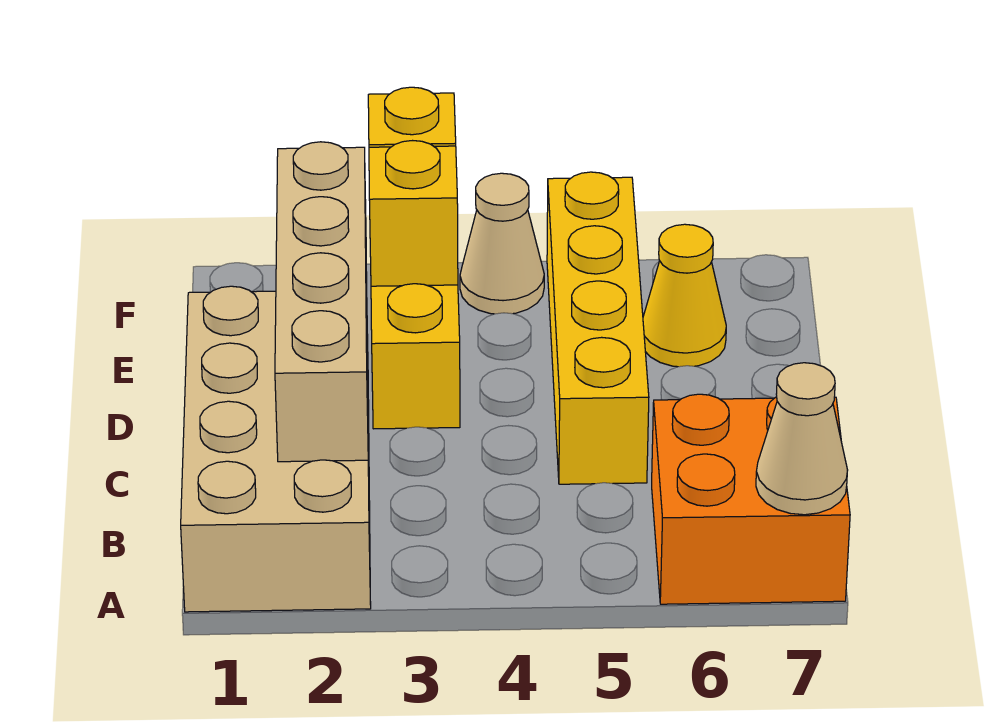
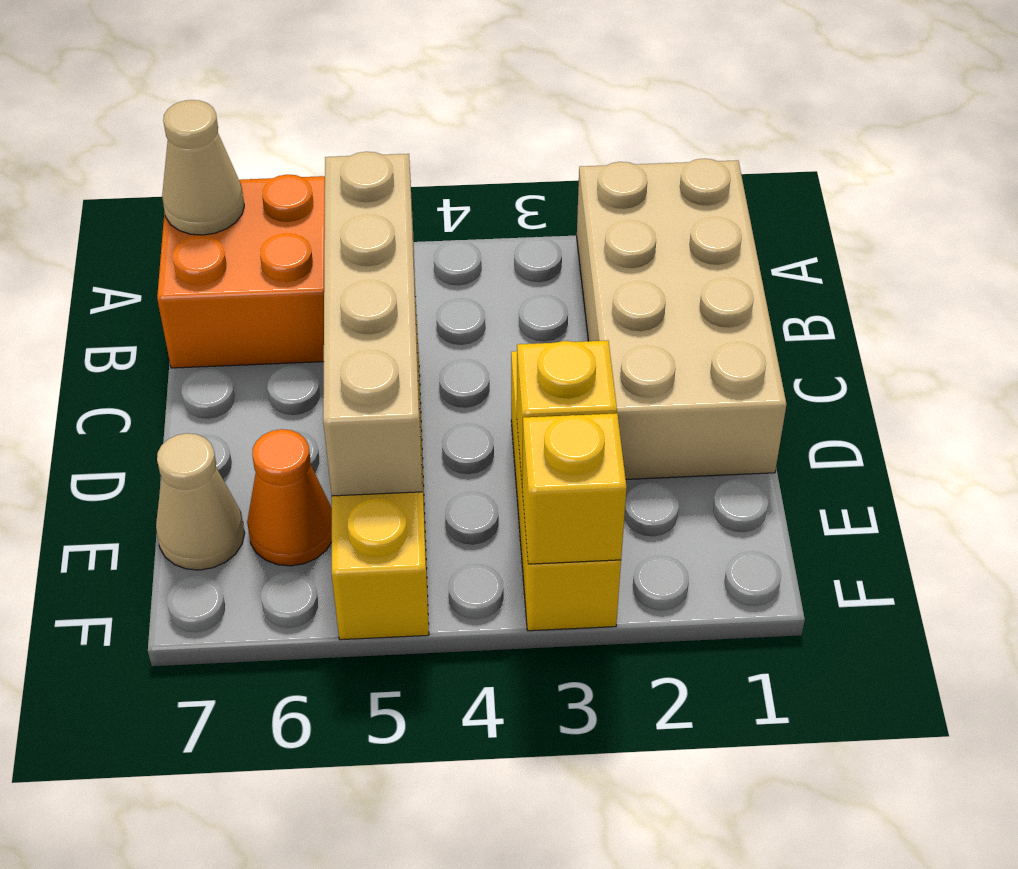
tan 1x4 brick [275,142,368,462] -> tan 1x4 brick moved to [323,152,422,496]
yellow 1x1 cone [643,224,726,367] -> orange 1x1 cone [247,429,332,566]
tan 1x1 cone [460,173,544,314] -> tan 1x1 cone moved to [156,433,245,570]

